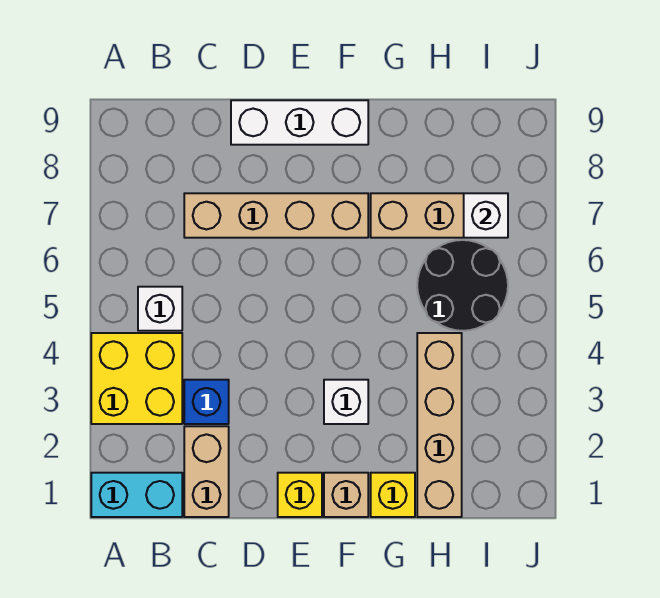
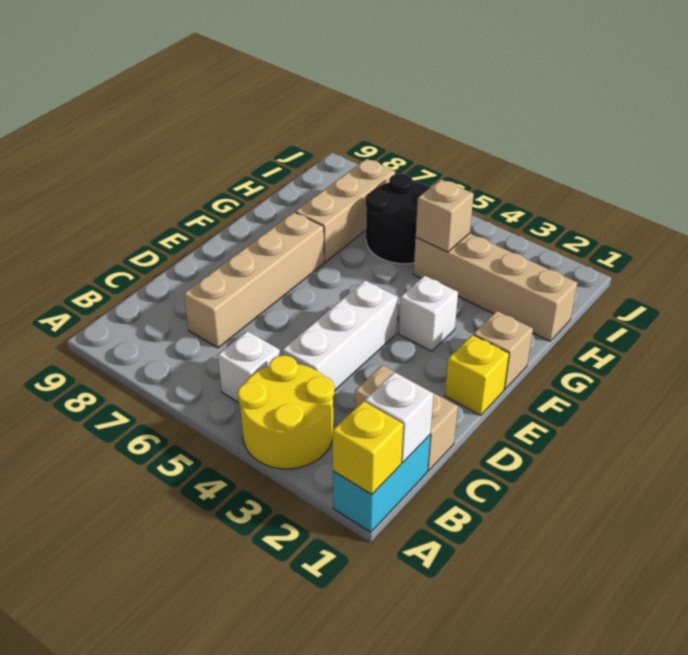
yellow 2x2 brick [91,333,182,424] -> yellow 2x2 round brick [238,355,334,469]
blue 1x1 brick [184,380,229,424] -> none
white 1x3 brick [231,100,368,145] -> white 1x3 brick moved to [283,280,398,391]
yellow 1x1 brick [371,473,415,517] -> yellow 1x1 brick moved to [333,401,403,495]
none -> tan 1x1 brick [416,179,474,252]
white 1x1 brick [464,193,508,238] -> white 1x1 brick moved to [365,372,433,463]

